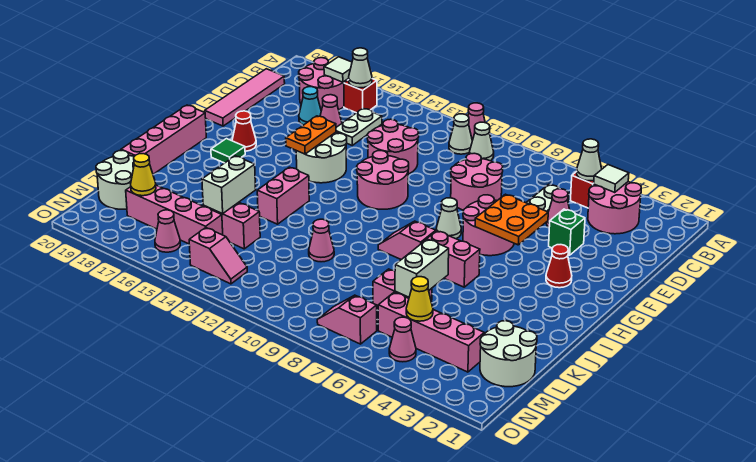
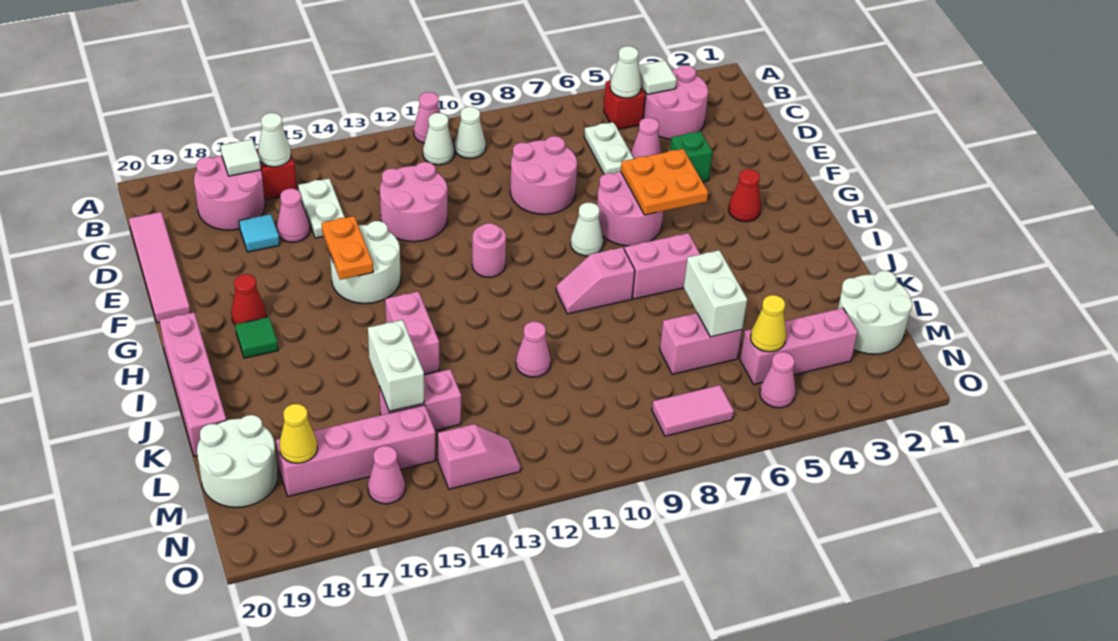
cyan 1x1 cone [299,87,321,125] -> cyan 1x1 tile [239,214,280,252]
pink 2x2 round brick [357,151,409,209] -> pink 1x1 round brick [472,223,506,277]
pink 1x4 brick [378,292,484,372] -> pink 1x3 brick [740,308,858,384]
pink 1x2 slope [317,295,377,344] -> pink 1x2 tile [652,385,734,436]

